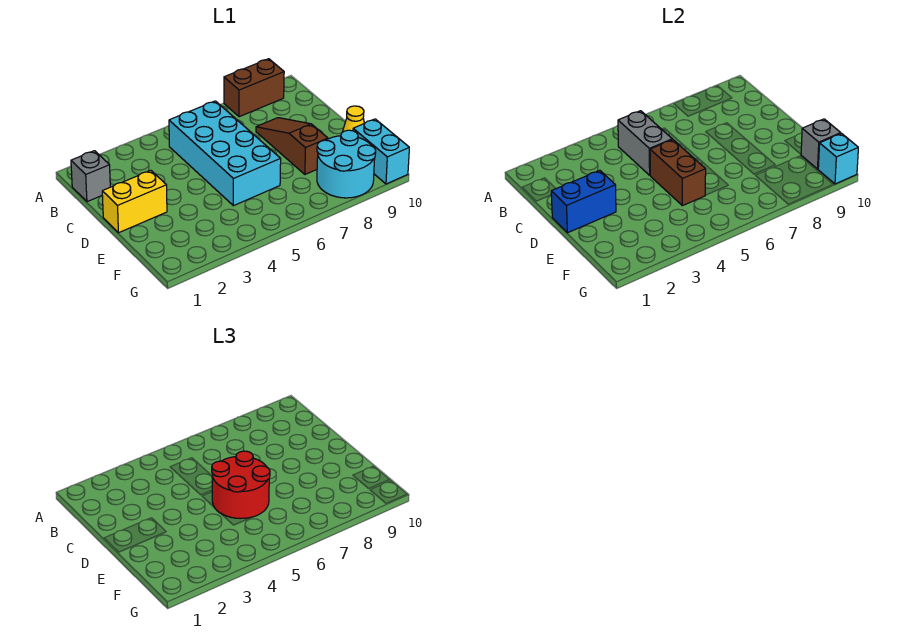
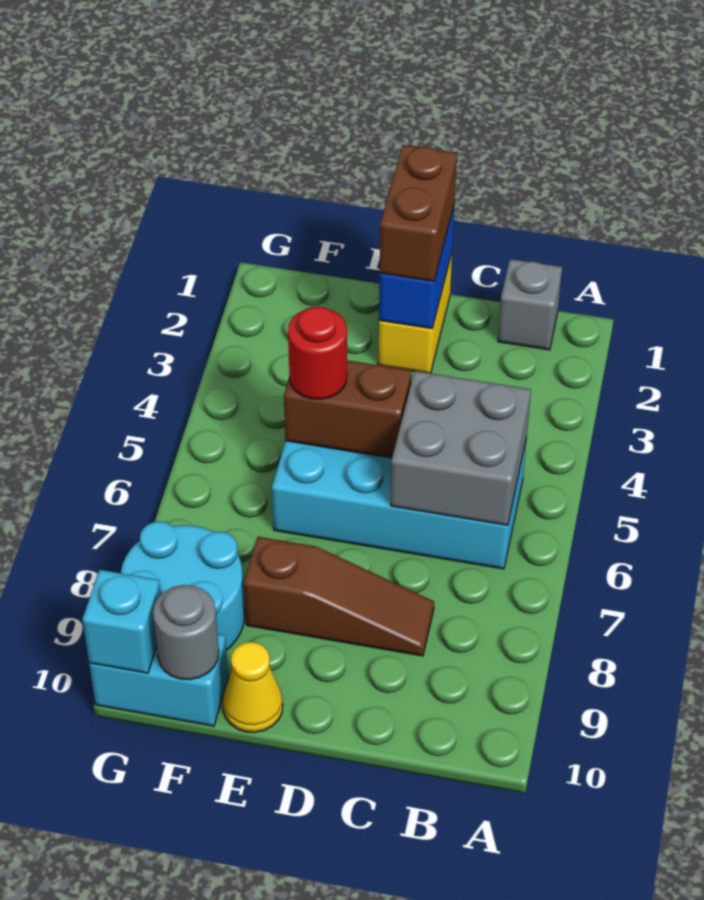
brown 1x2 brick [224,59,284,117] -> brown 1x2 brick moved to [380,145,457,281]
grey 1x2 brick [618,111,672,175] -> grey 2x2 brick [391,371,531,525]
red 2x2 round brick [212,451,270,519] -> red 1x1 round brick [288,307,347,399]
grey 1x1 brick [801,119,841,169] -> grey 1x1 round brick [153,585,219,680]

